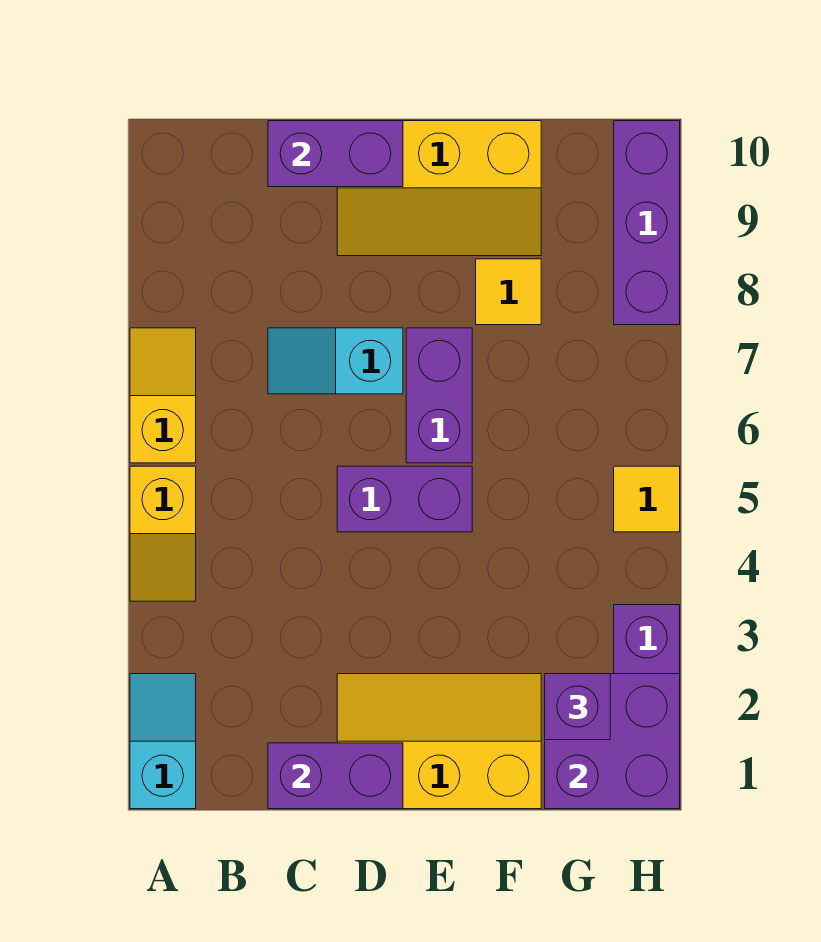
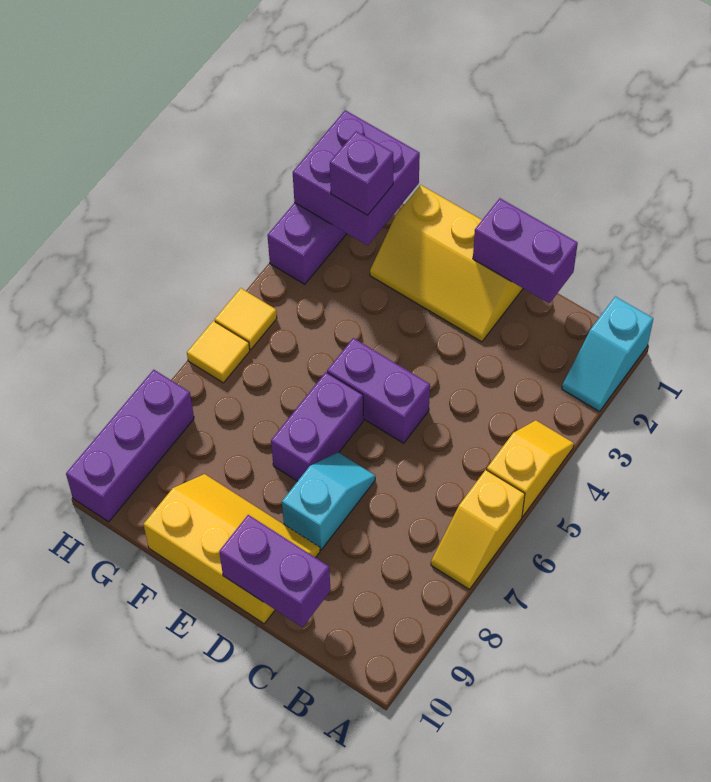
cyan 1x2 slope [268,328,403,394] -> cyan 1x2 slope turned to [282,453,375,550]
yellow 1x1 tile [476,259,541,325] -> yellow 1x1 tile moved to [187,321,250,383]

